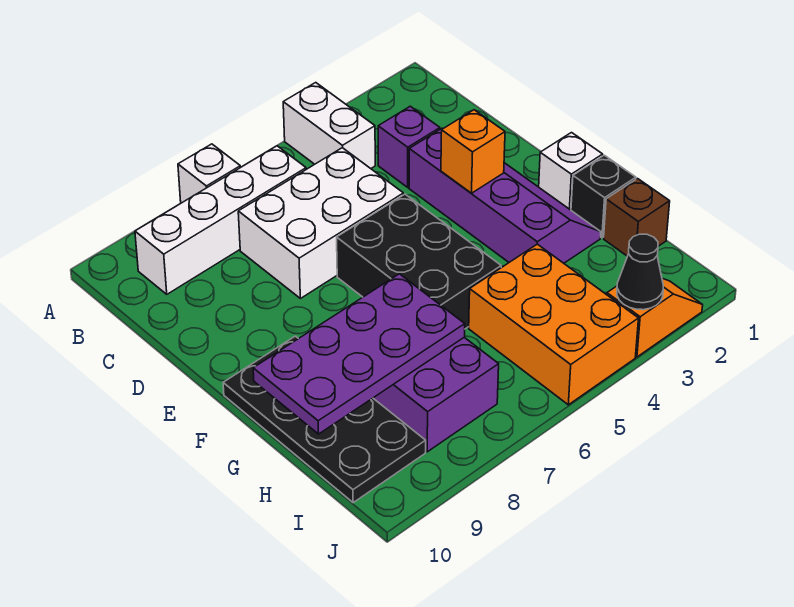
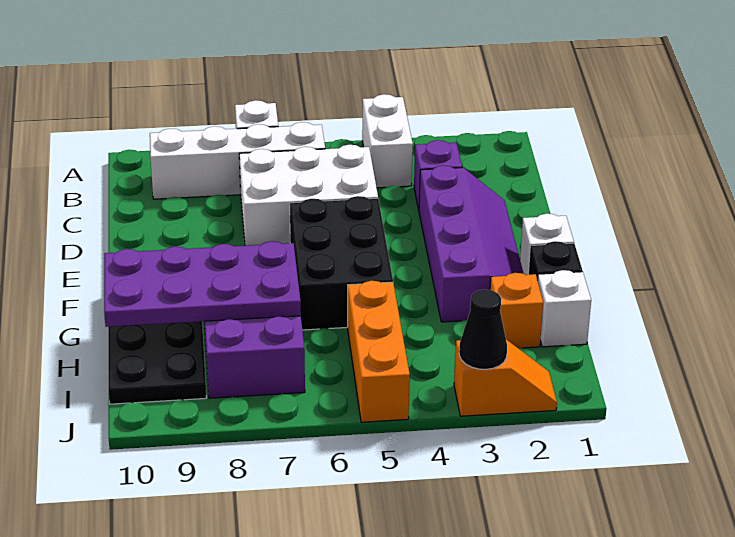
orange 1x1 brick [441,110,505,193] -> orange 1x1 brick moved to [490,273,543,348]
brown 1x1 brick [604,179,670,256] -> white 1x1 brick [538,270,591,347]
orange 2x3 brick [469,244,639,405] -> orange 1x3 brick [348,281,410,422]

